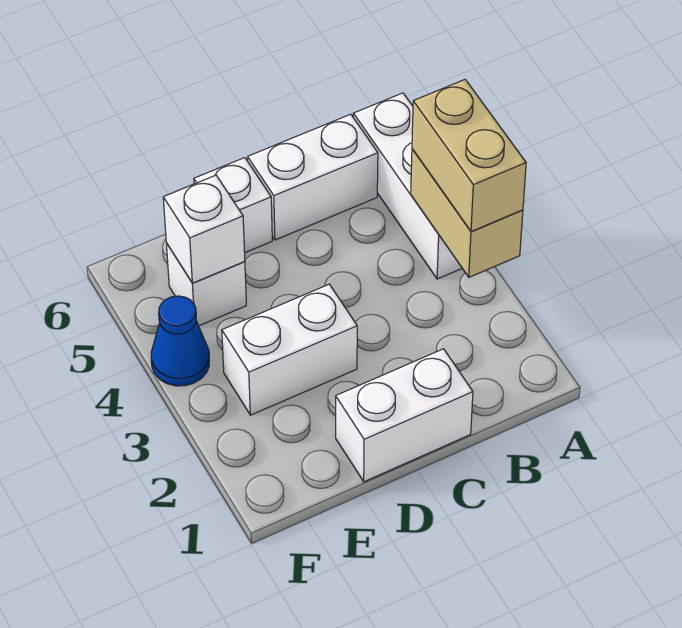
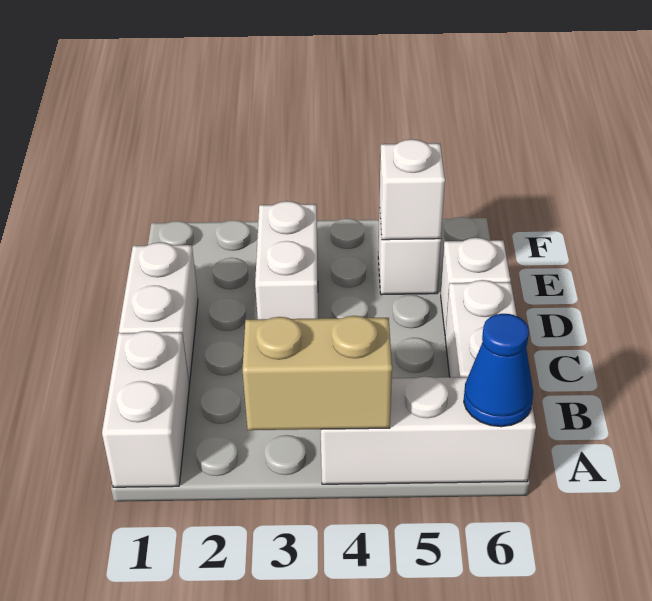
none -> white 1x2 brick [102,331,189,487]
tan 1x2 brick [412,80,526,232] -> none
blue 1x1 cone [151,296,209,386] -> blue 1x1 cone moved to [464,314,533,427]

